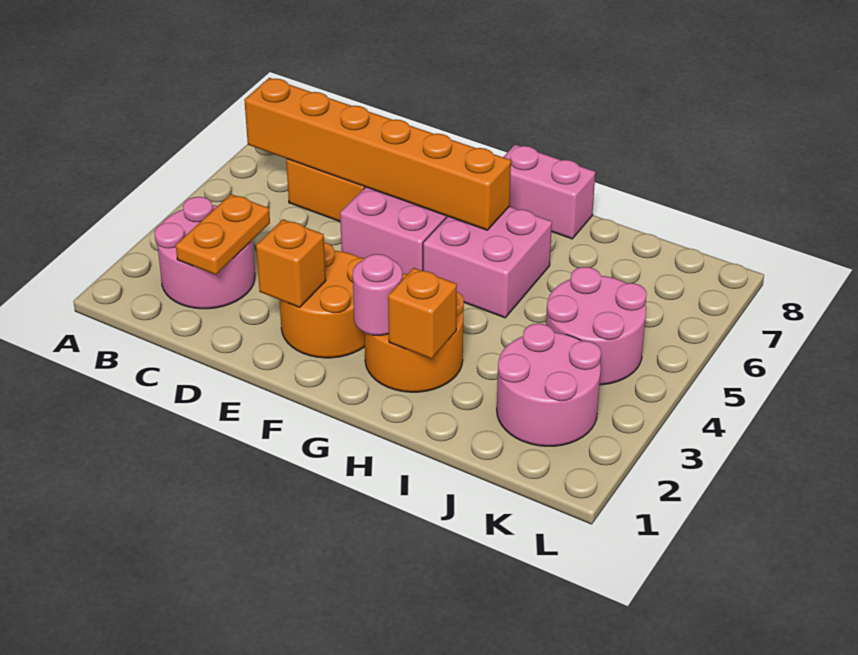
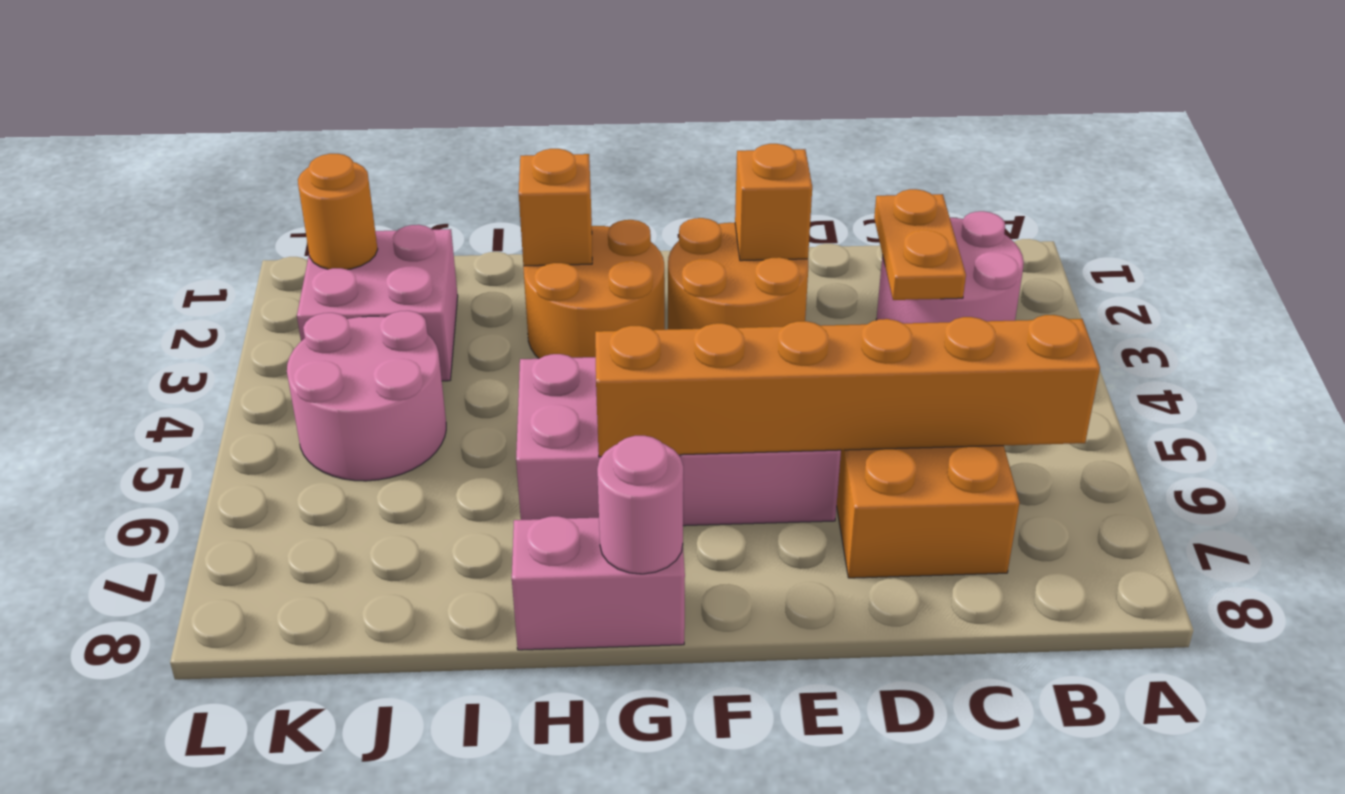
pink 1x1 round brick [353,254,402,336] -> pink 1x1 round brick moved to [597,436,683,574]
pink 2x2 round brick [497,324,601,446] -> pink 2x2 brick [297,225,458,381]
none -> orange 1x1 round brick [298,154,378,270]

